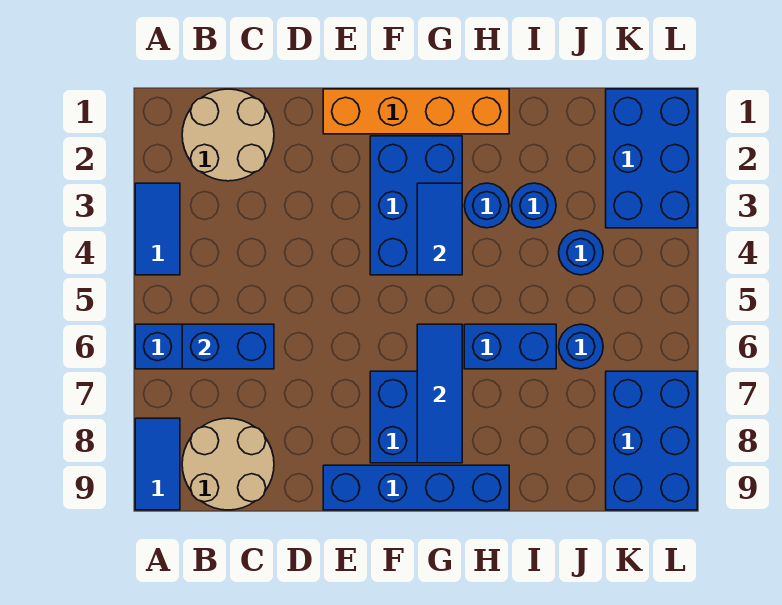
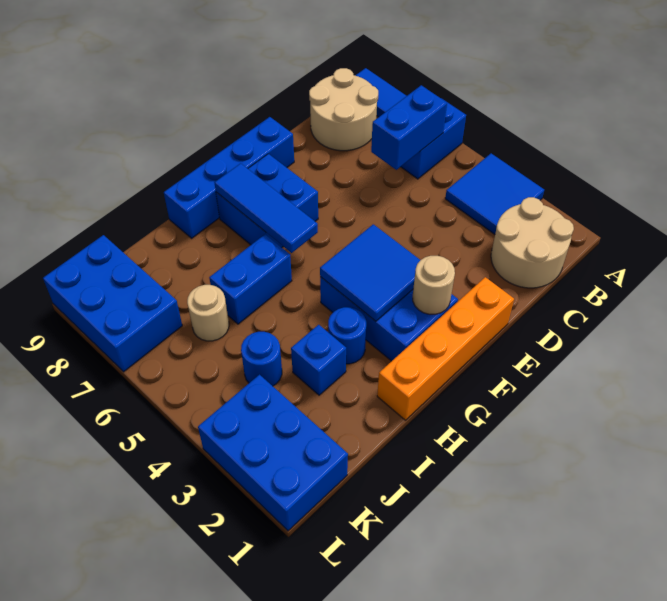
blue 1x2 tile [135,183,180,275] -> blue 2x2 tile [445,153,544,234]
none -> tan 1x1 round brick [413,256,455,314]
blue 1x2 tile [417,183,462,275] -> blue 2x2 tile [320,224,420,321]
blue 1x1 round brick [512,183,556,228] -> blue 1x1 brick [291,325,346,395]
blue 1x1 round brick [559,324,603,369] -> tan 1x1 round brick [187,285,229,341]

